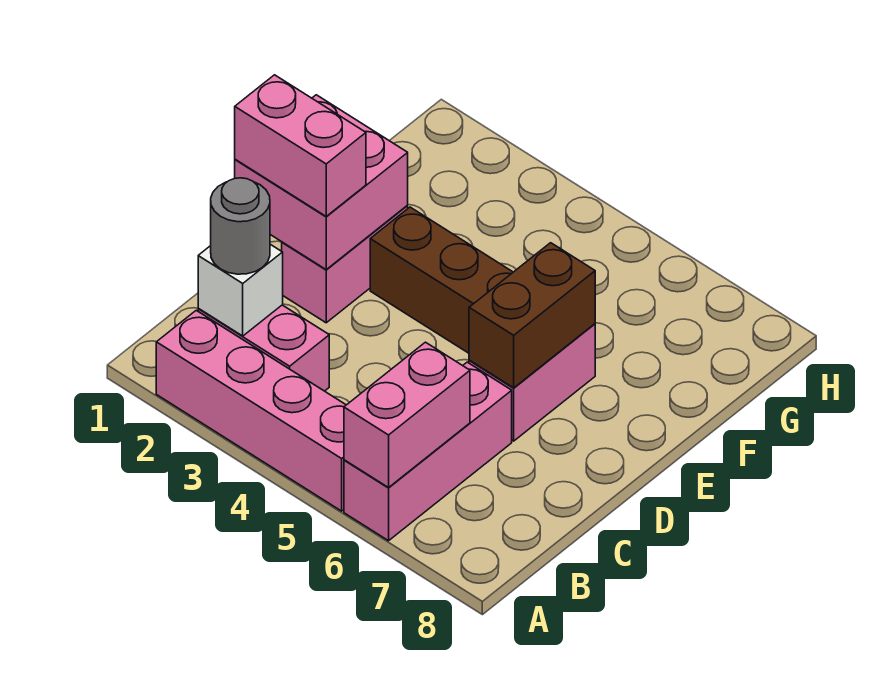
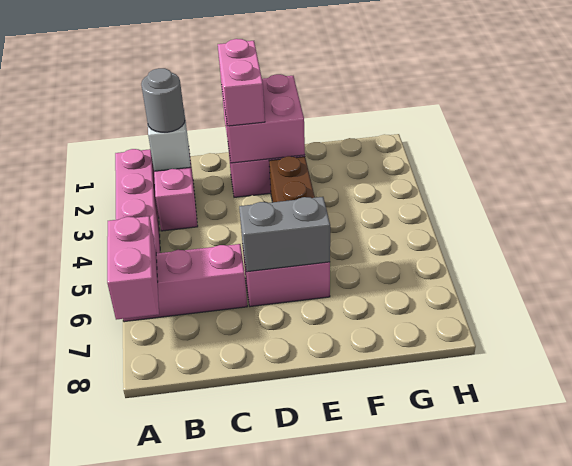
pink 1x2 brick [344,342,470,488] -> pink 1x2 brick turned to [107,216,159,320]
brown 1x2 brick [469,243,595,388] -> grey 1x2 brick [239,197,330,272]

